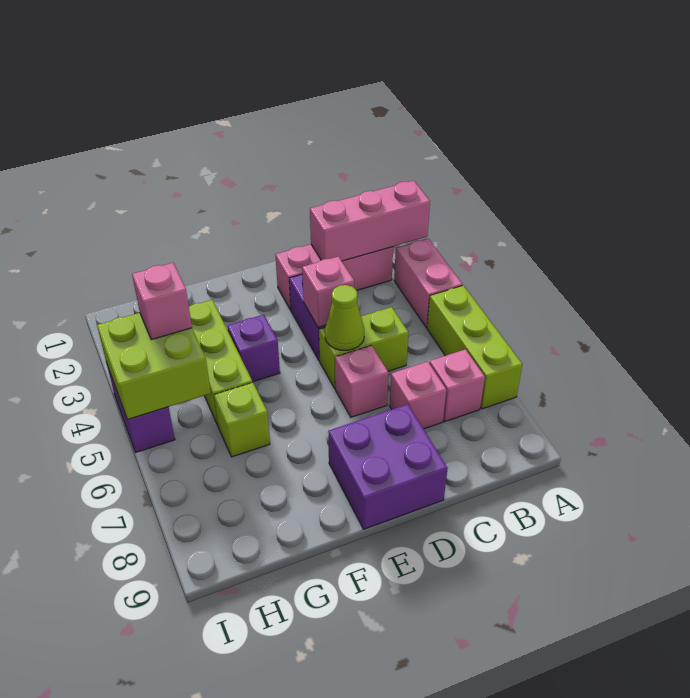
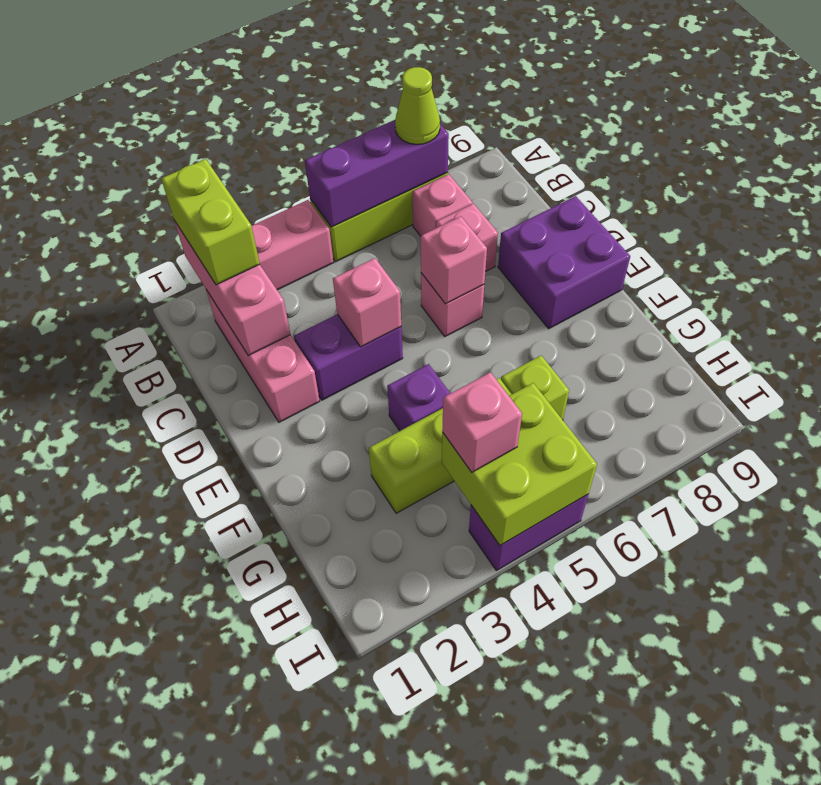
none -> purple 1x3 brick [305,120,449,227]
lime 1x2 brick [319,307,409,388] -> lime 1x2 brick moved to [161,159,260,285]
lime 1x1 cone [325,285,364,350] -> lime 1x1 cone moved to [395,67,440,144]
none -> pink 1x1 brick [421,216,487,304]

